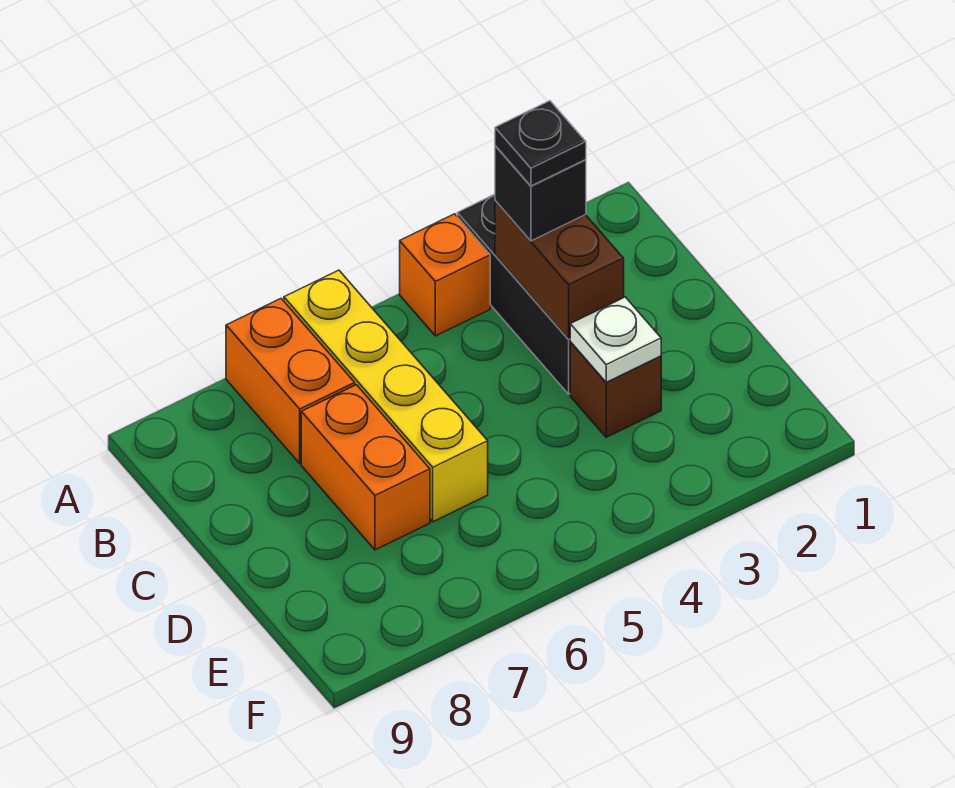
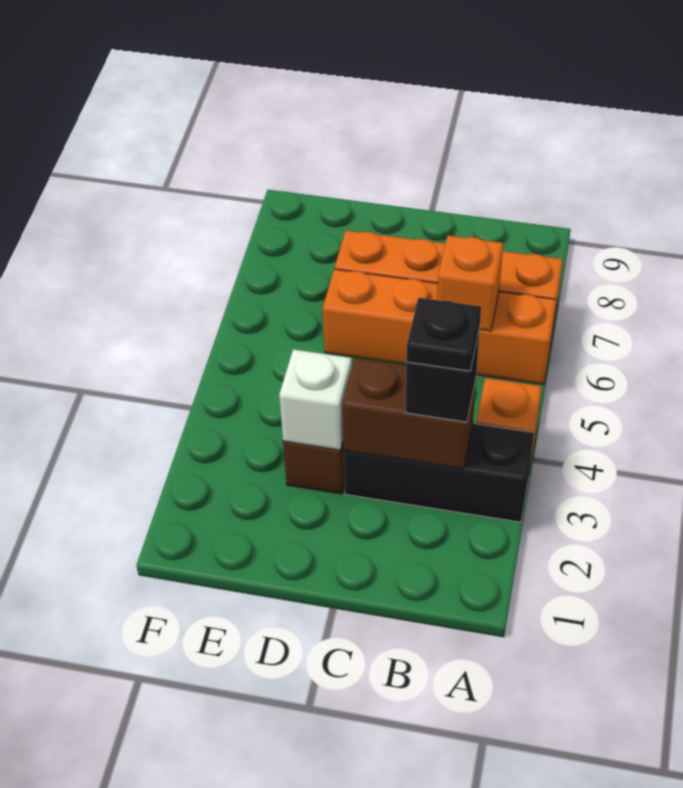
yellow 1x4 brick [284,270,488,522] -> orange 1x4 brick [323,269,556,384]
none -> orange 1x1 brick [437,236,503,331]
white 1x1 plate [570,297,661,382] -> white 1x1 brick [279,349,352,450]

